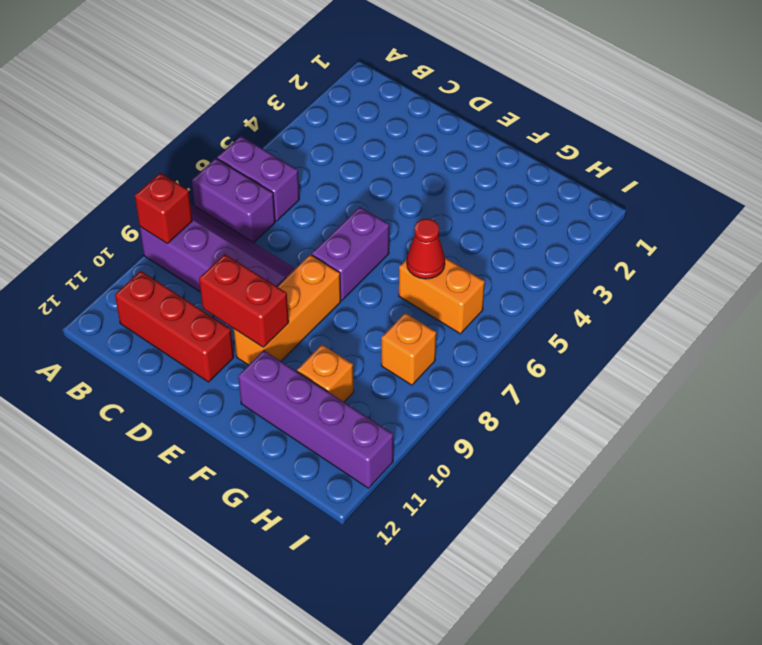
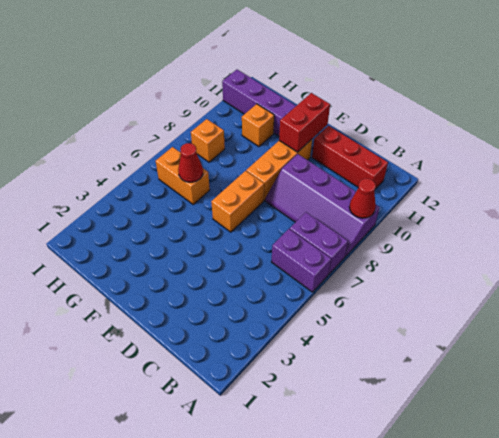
red 1x1 brick [135,173,192,244] -> red 1x1 cone [349,179,376,218]
red 1x2 brick [199,254,289,348] -> red 1x2 brick turned to [279,93,330,152]
purple 1x2 brick [312,207,389,300] -> orange 1x2 brick [211,171,264,232]

